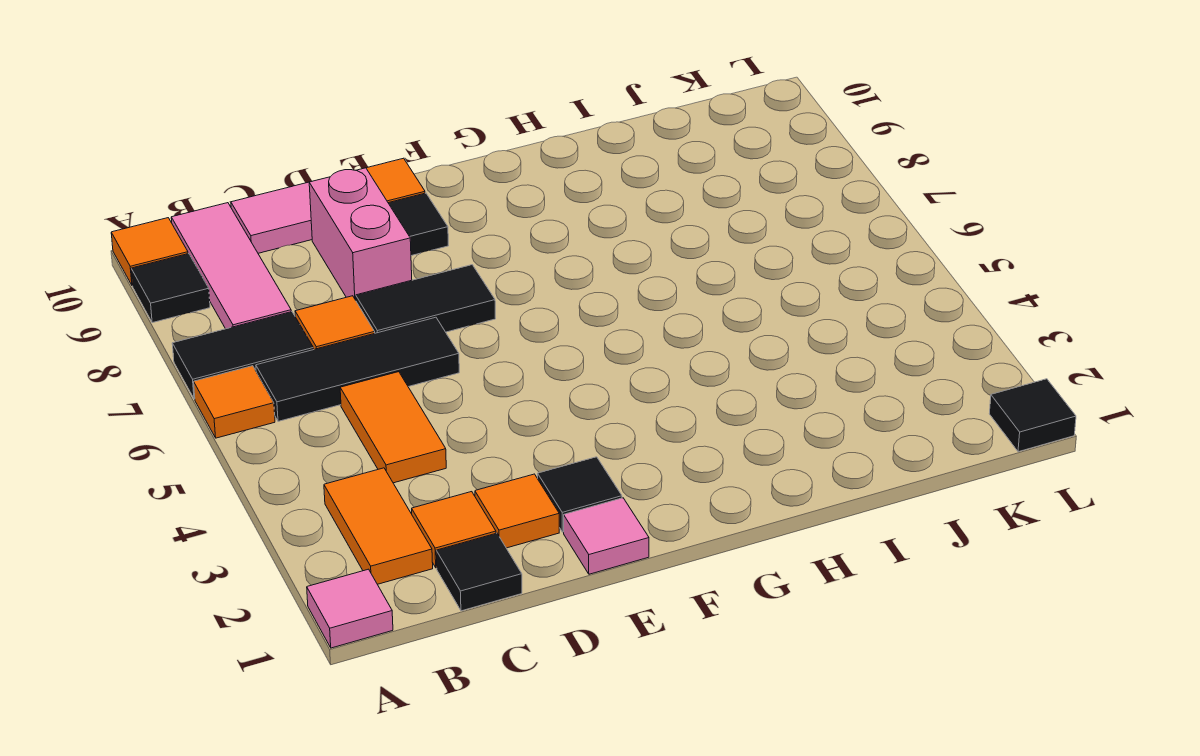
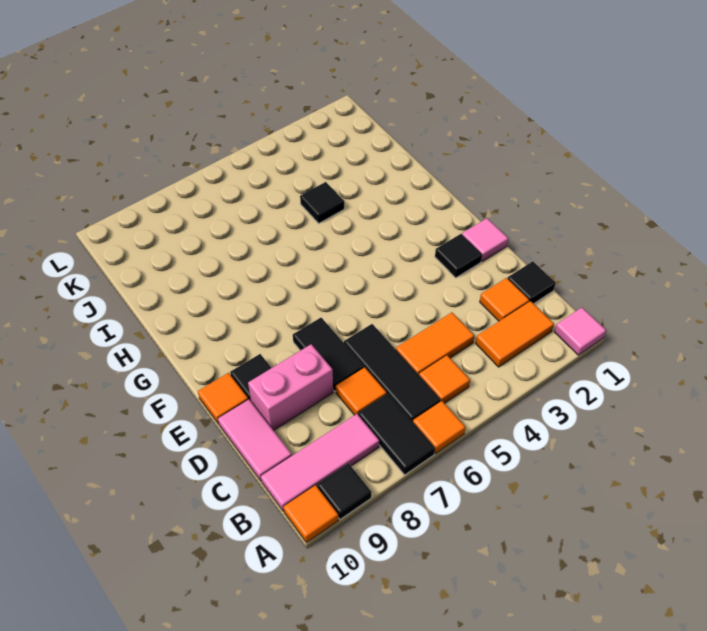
orange 1x1 tile [475,474,559,548] -> orange 1x1 tile moved to [419,355,470,403]
black 1x1 tile [989,379,1076,452] -> black 1x1 tile moved to [300,182,344,223]

